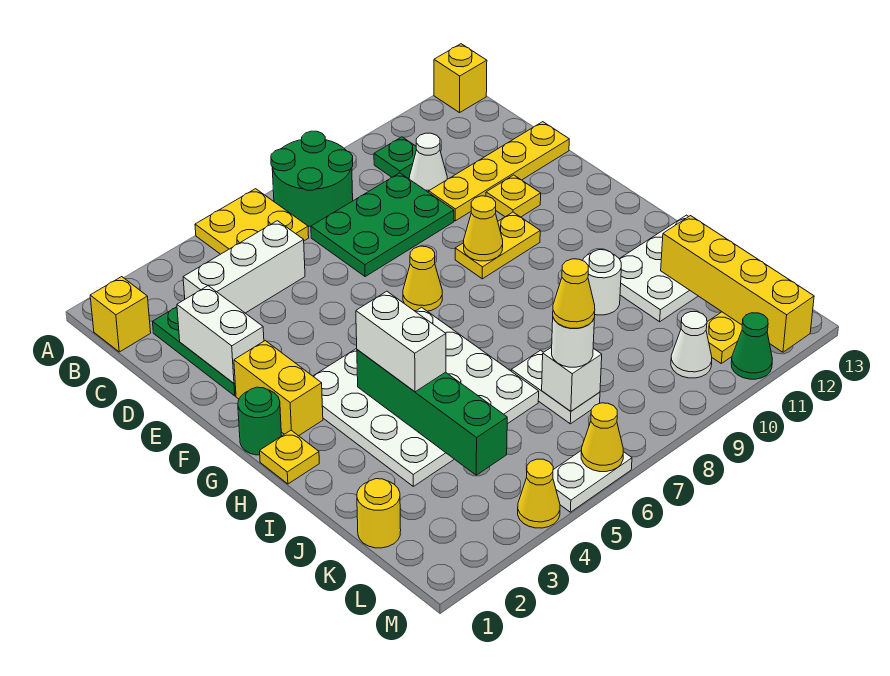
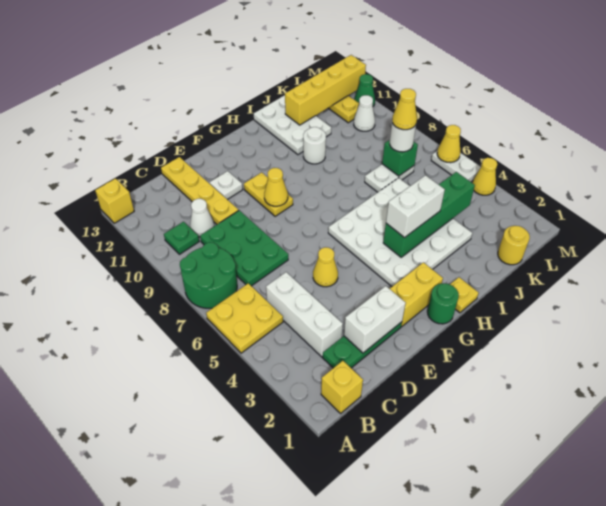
yellow 1x1 plate [486,175,541,217] -> white 1x1 plate [210,171,243,200]
yellow 1x1 cone [403,246,442,311] -> yellow 1x1 cone moved to [313,247,338,287]
white 1x1 brick [542,347,602,411] -> green 1x1 brick [382,140,418,176]

